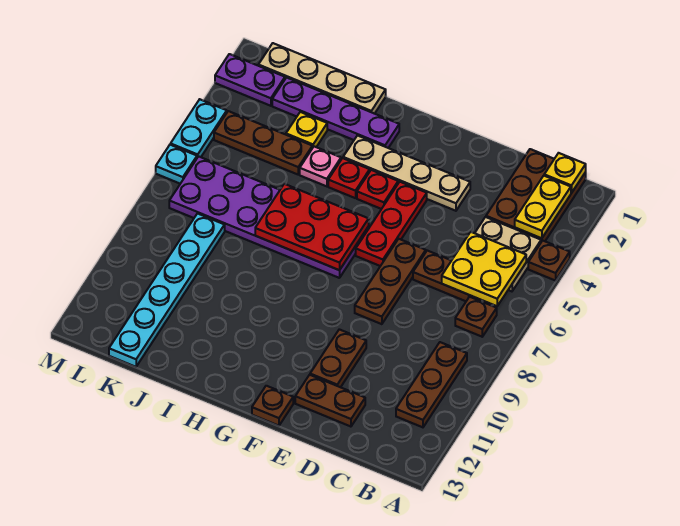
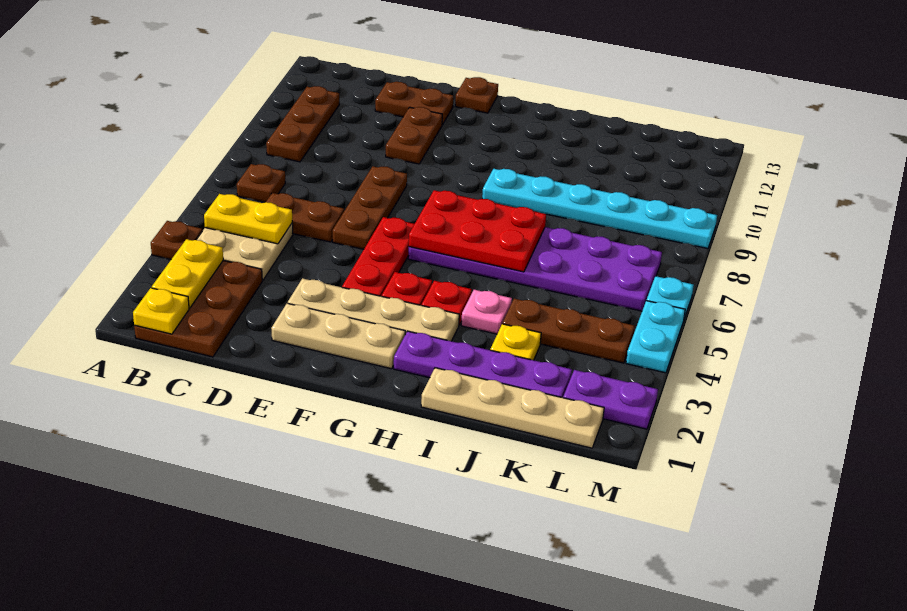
yellow 2x2 plate [442,232,526,306] -> yellow 1x2 plate [204,194,292,244]
none -> tan 1x3 plate [271,303,405,369]
cyan 1x6 plate [109,214,225,367] -> cyan 1x6 plate turned to [482,169,717,248]

